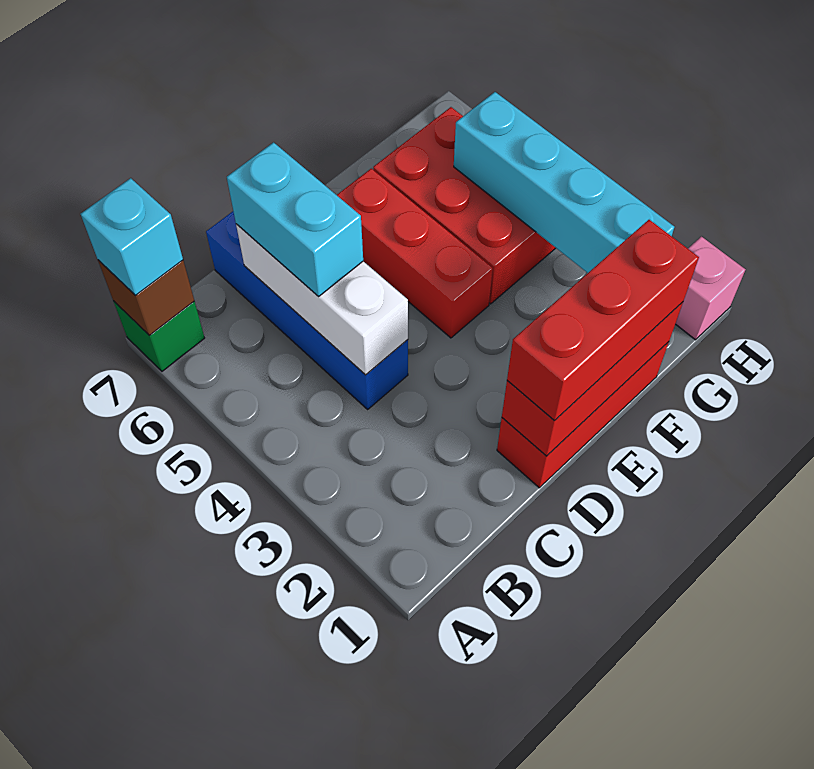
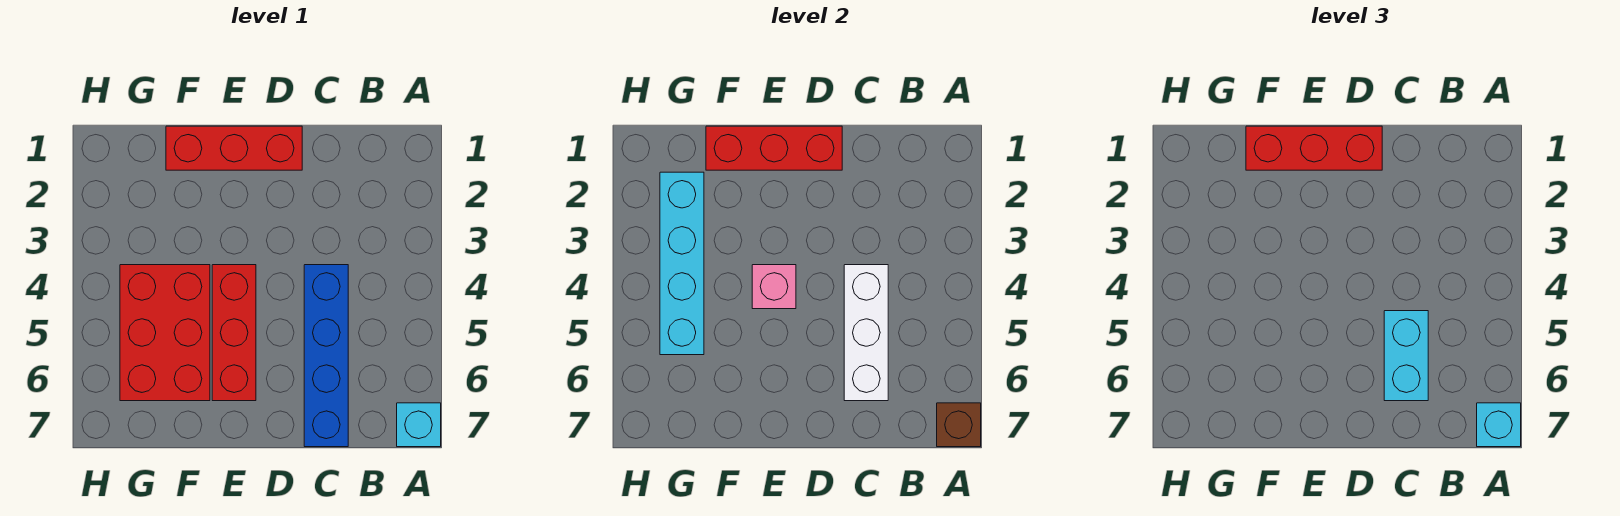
green 1x1 brick [114,302,204,371] -> cyan 1x1 brick [397,403,441,447]
pink 1x1 brick [675,237,746,340] -> pink 1x1 brick moved to [752,265,796,309]

